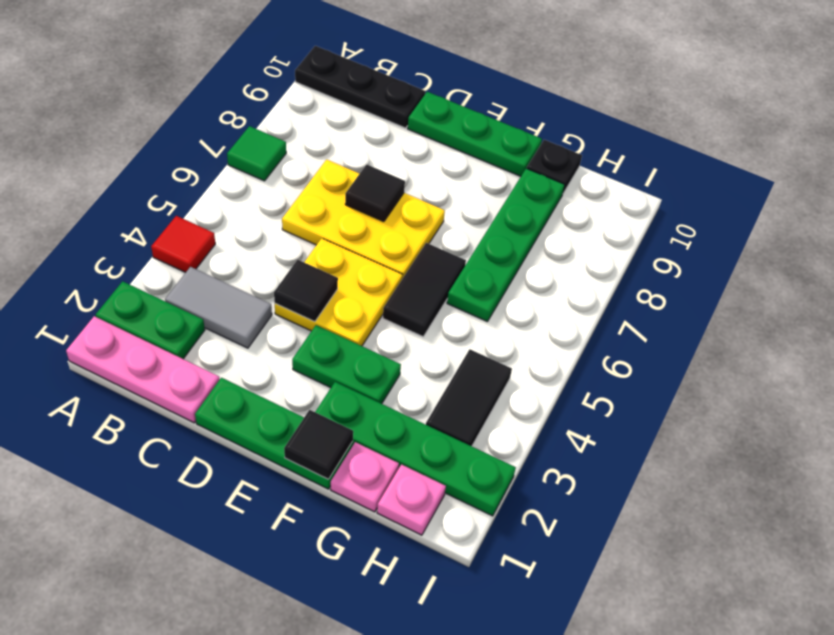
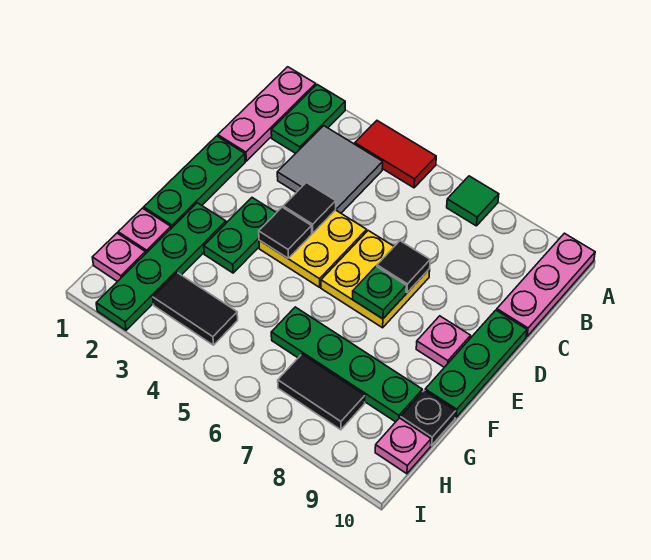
red 1x1 tile [151,216,215,272] -> red 1x2 tile [355,121,436,188]
black 1x3 plate [295,46,425,128] -> pink 1x3 plate [497,233,595,336]
grey 1x2 tile [165,267,272,348] -> grey 2x2 tile [277,126,383,213]
yellow 2x3 plate [282,160,445,279] -> yellow 2x2 plate [321,231,430,328]
none -> green 1x1 plate [353,266,406,319]
none -> pink 1x1 plate [416,316,471,367]
black 1x1 tile [284,410,353,479] -> black 1x1 tile moved to [259,207,312,258]
black 1x2 tile [383,243,466,337] -> black 1x2 tile moved to [278,354,365,430]
none -> pink 1x1 plate [375,418,431,474]

